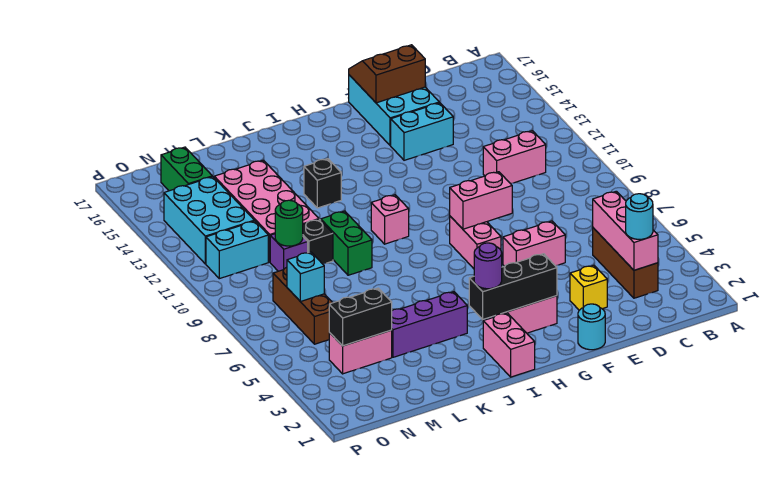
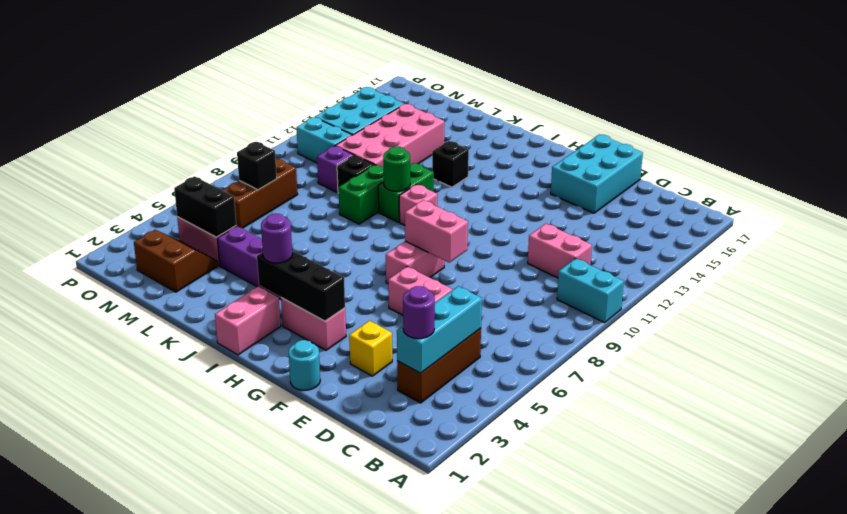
pink 1x3 brick [593,191,658,270] -> cyan 1x3 brick [397,286,482,373]
cyan 1x1 round brick [626,194,653,239] -> purple 1x1 round brick [403,286,435,339]
cyan 1x2 brick [391,103,453,160] -> cyan 1x2 brick moved to [557,258,624,323]
brown 2x2 slope [349,45,425,103] -> brown 2x2 slope moved to [134,230,218,292]
green 1x1 round brick [275,200,303,246] -> green 1x1 round brick moved to [383,146,410,192]
cyan 1x1 brick [287,252,324,301] -> black 1x1 brick [237,142,277,190]
green 1x2 brick [161,147,212,191] -> green 1x2 brick moved to [378,163,434,222]

